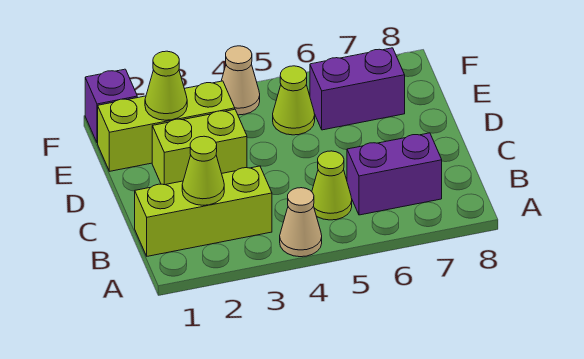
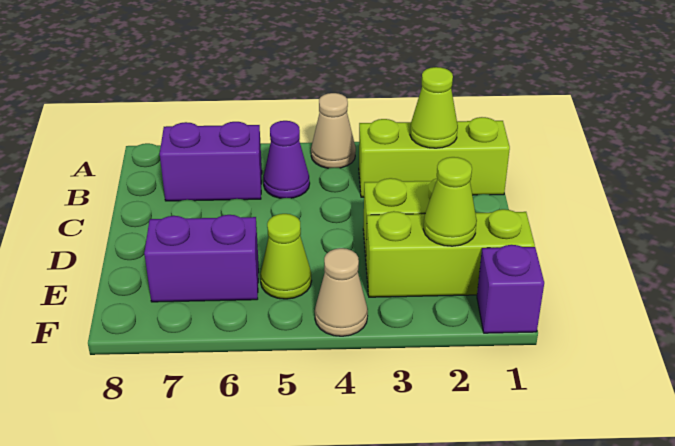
lime 1x1 cone [312,151,352,220] -> purple 1x1 cone [263,121,310,198]

